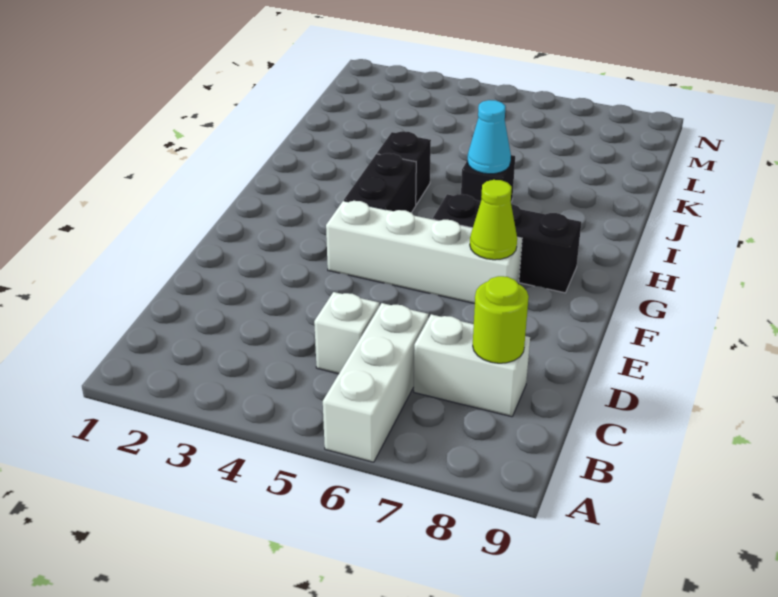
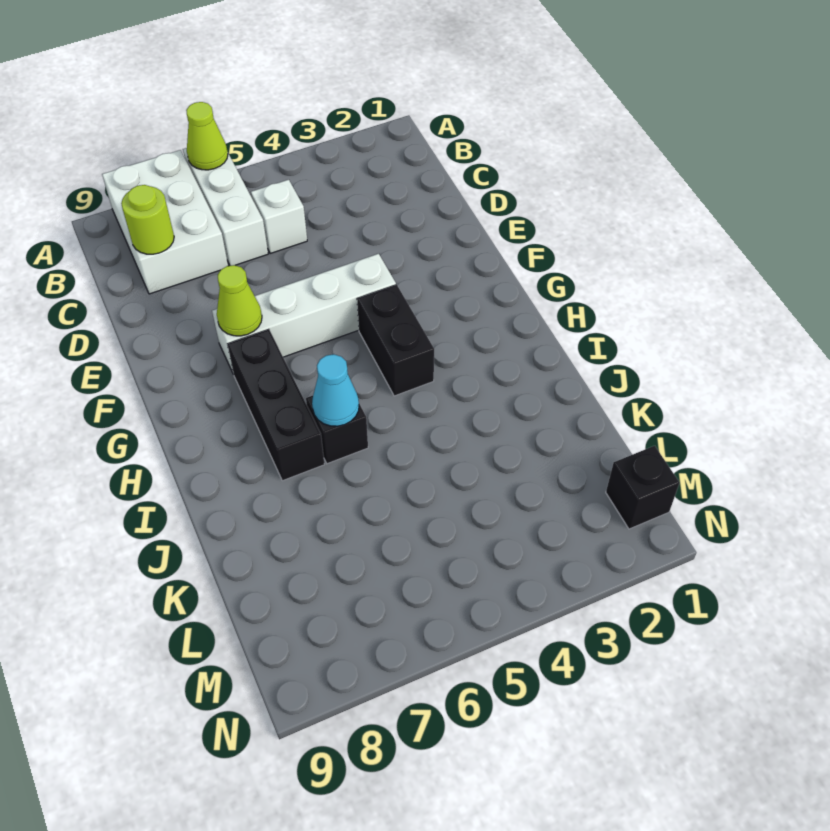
none -> lime 1x1 cone [186,102,228,170]
white 1x2 brick [414,314,530,417] -> white 2x3 brick [102,150,228,294]
black 1x3 brick [433,194,581,293] -> black 1x3 brick turned to [228,329,325,481]
black 1x1 brick [377,131,431,205] -> black 1x1 brick moved to [606,446,679,529]

